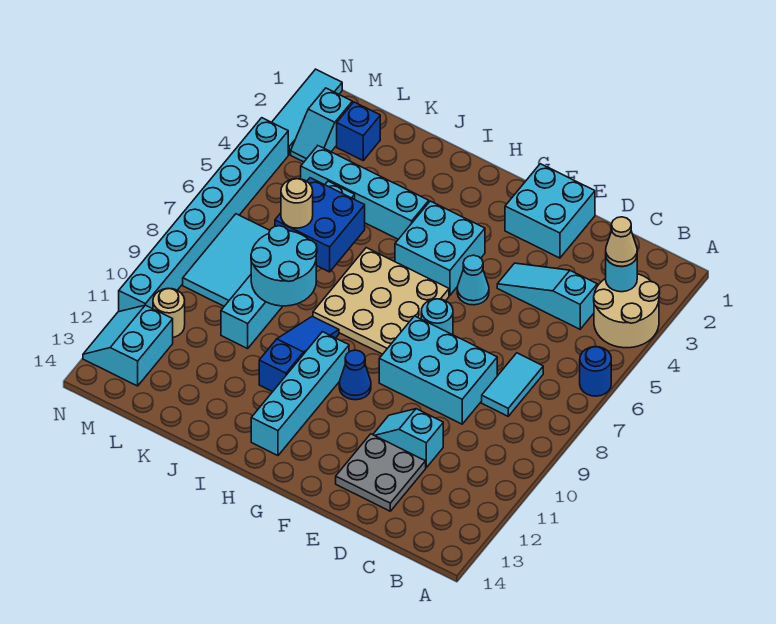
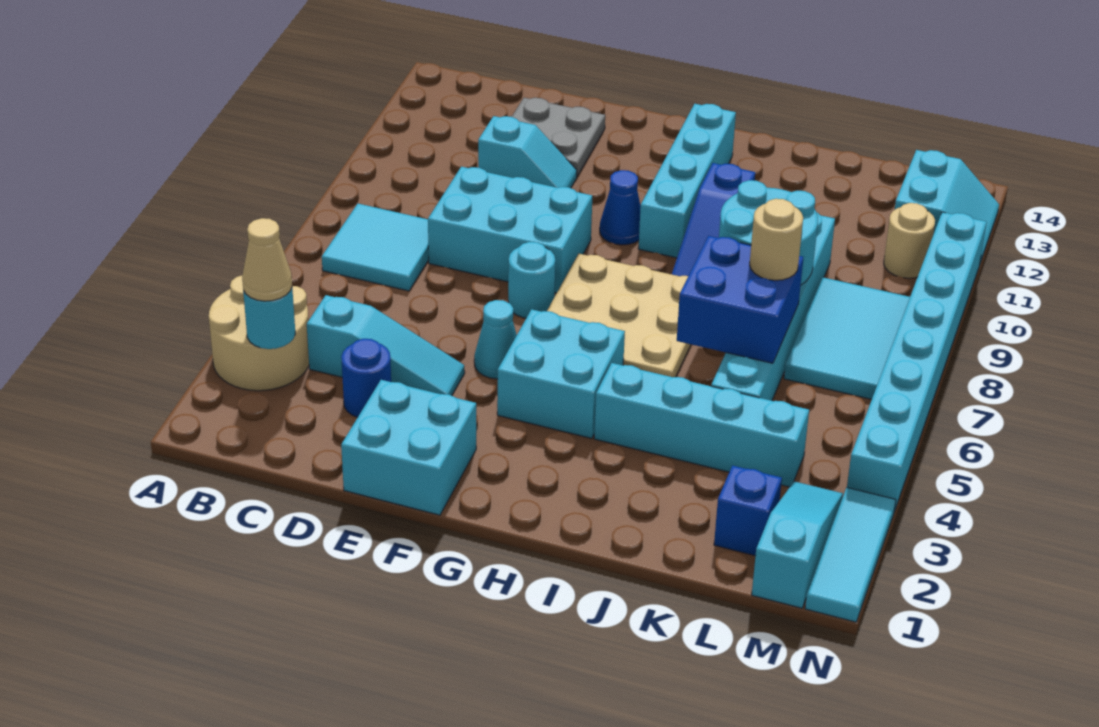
blue 1x1 round brick [580,347,611,396] -> blue 1x1 round brick moved to [341,339,391,417]
cyan 1x2 tile [482,353,543,416] -> cyan 2x2 tile [322,204,429,291]
cyan 1x2 slope [291,88,352,162] -> cyan 1x3 slope [752,481,843,608]

